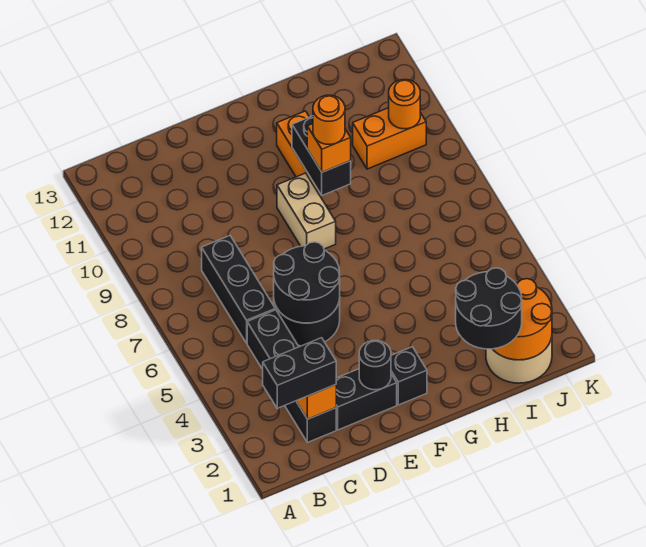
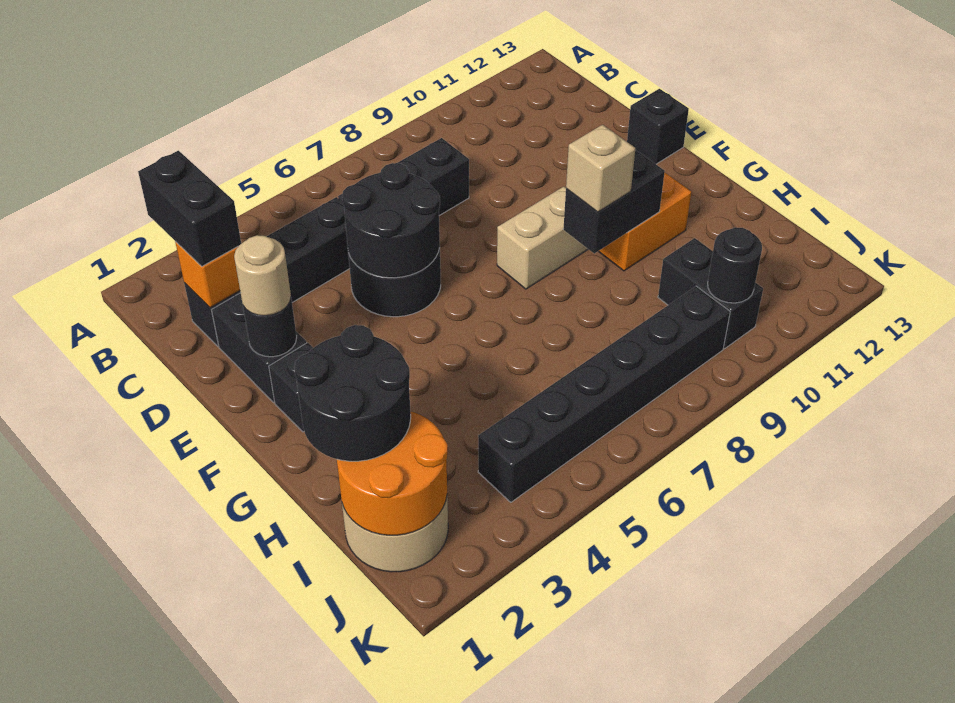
none -> tan 1x1 round brick [234,235,291,316]
none -> black 1x1 brick [627,89,689,164]
orange 1x1 brick [307,124,351,172] -> tan 1x1 brick [566,125,635,212]
orange 1x1 round brick [313,95,345,144] -> none
orange 1x2 brick [353,108,426,169] -> black 1x2 brick [658,238,763,349]
none -> black 1x6 brick [478,286,730,502]
orange 1x1 round brick [389,80,420,129] -> black 1x1 round brick [708,227,762,303]

